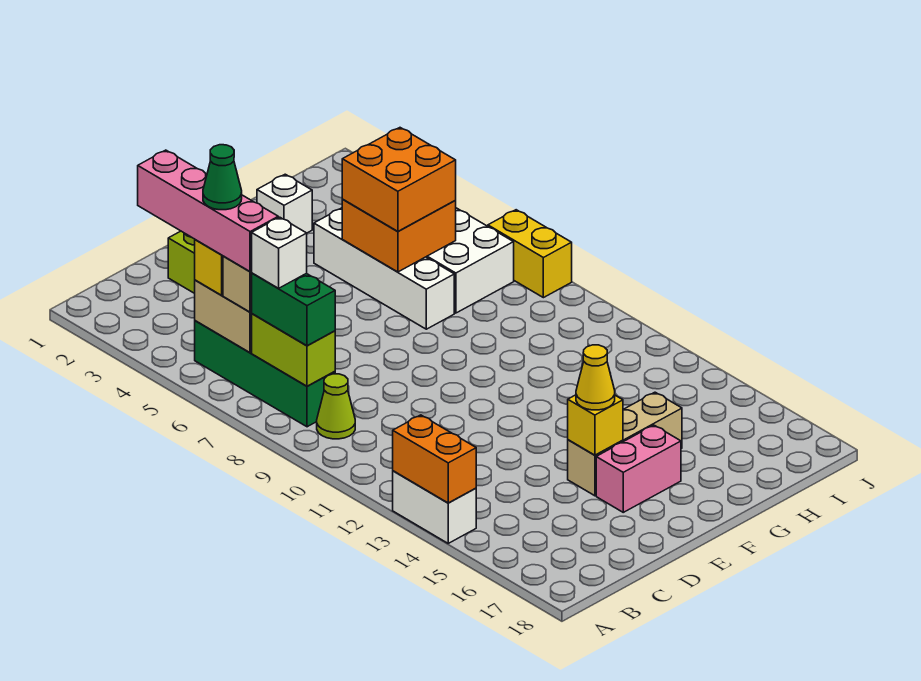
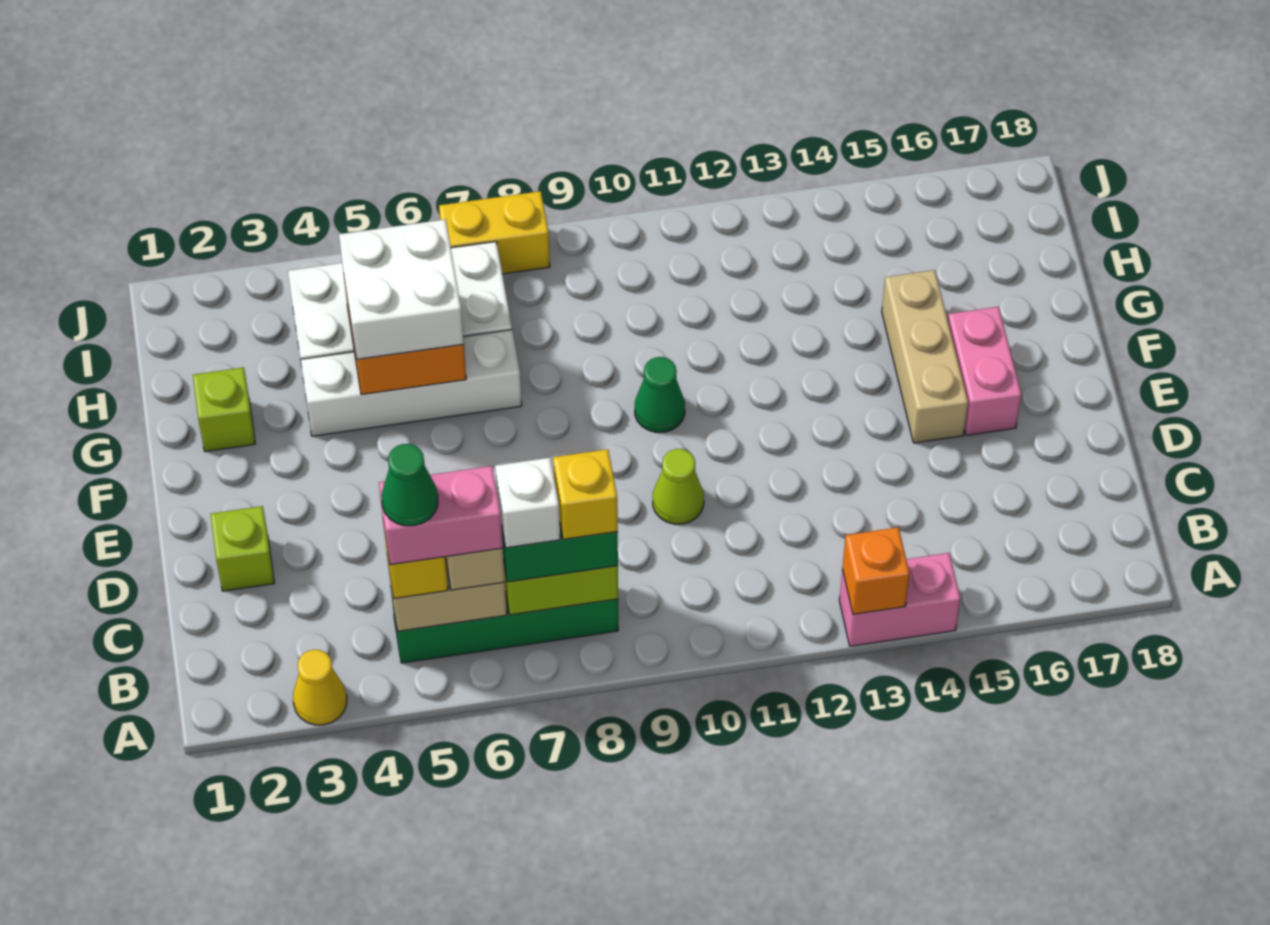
white 1x2 brick [393,471,476,543] -> pink 1x2 brick [839,553,961,646]
orange 1x2 brick [393,415,476,503] -> orange 1x1 brick [843,527,910,614]
pink 1x4 brick [138,150,278,272] -> pink 1x2 brick [379,466,503,565]
lime 1x1 cone [317,374,355,439] -> lime 1x1 cone moved to [653,449,704,524]
yellow 1x1 brick [568,395,623,455] -> yellow 1x1 brick moved to [553,449,618,539]
yellow 1x1 cone [576,345,615,410] -> yellow 1x1 cone moved to [293,650,347,725]
none -> green 1x1 cone [635,357,685,432]
white 1x1 brick [257,174,312,233] -> lime 1x1 brick [193,367,255,452]
orange 2x2 brick [342,128,456,232] -> white 2x2 brick [339,219,464,359]

